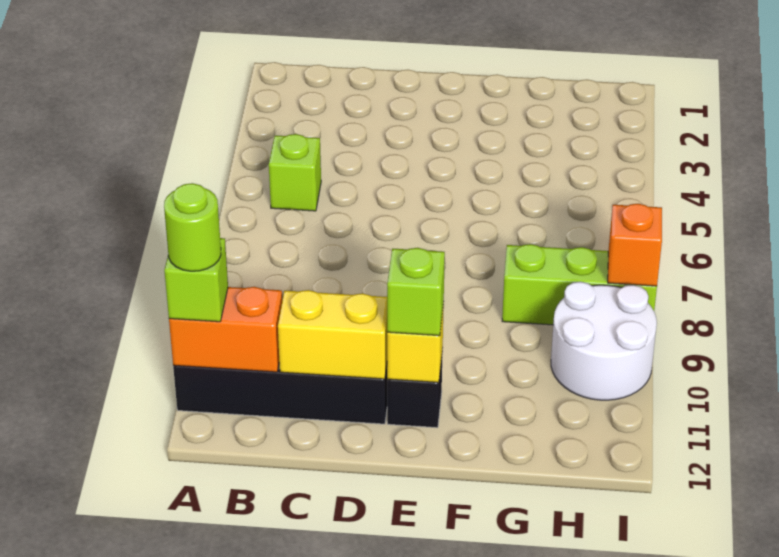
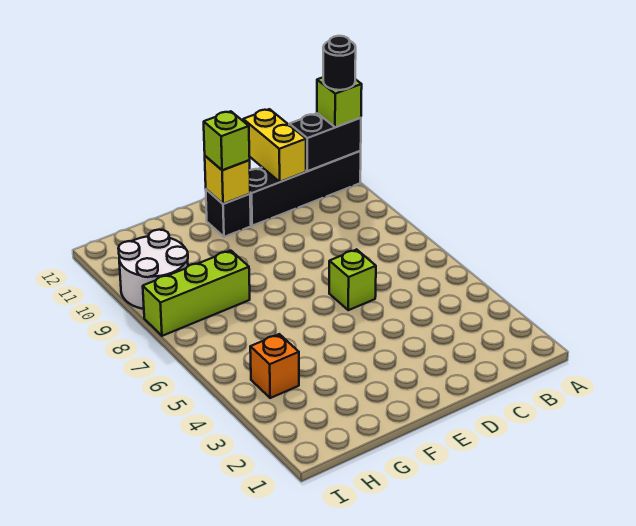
orange 1x2 brick [169,287,282,372] -> black 1x2 brick [289,113,361,171]
lime 1x1 round brick [164,183,221,271] -> black 1x1 round brick [323,36,356,90]
lime 1x1 brick [269,134,321,211] -> lime 1x1 brick moved to [329,249,376,310]
yellow 1x2 brick [278,290,388,379] -> yellow 1x2 brick turned to [243,109,306,182]
orange 1x1 brick [608,204,662,286] -> orange 1x1 brick moved to [250,334,299,398]

